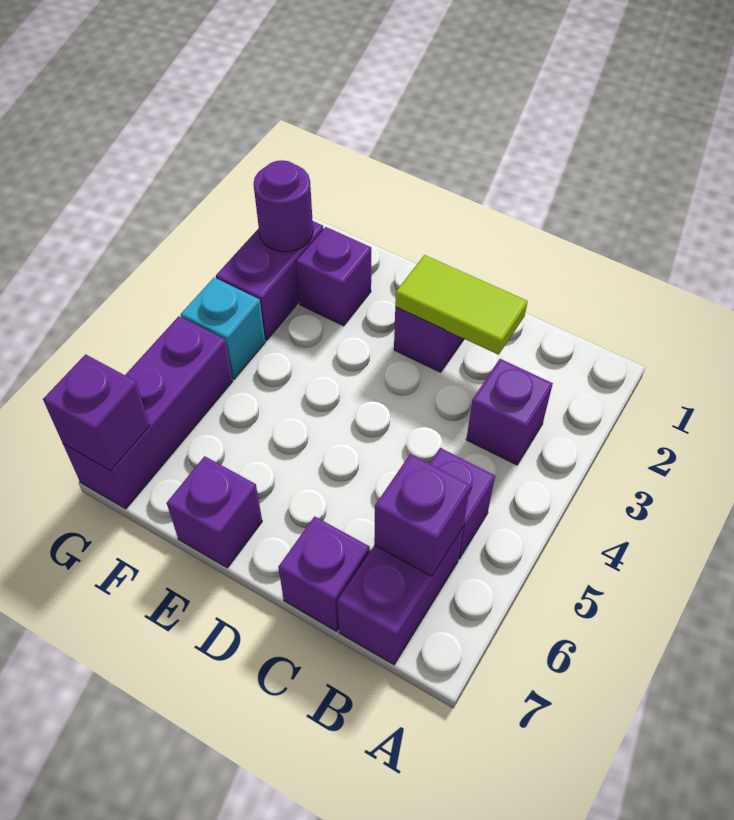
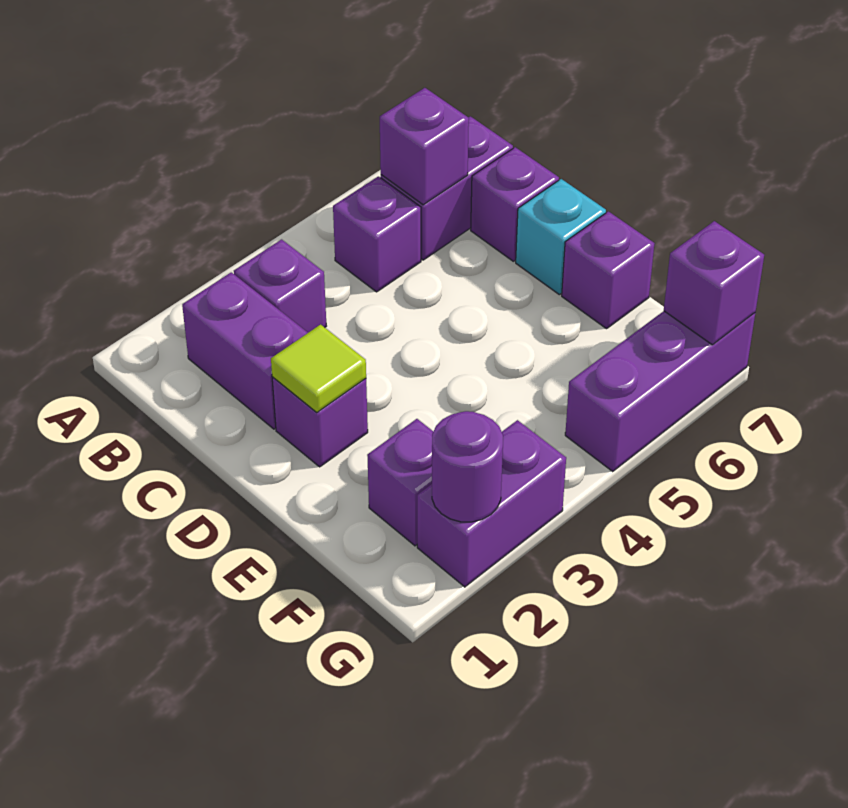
none -> purple 1x2 brick [182,272,308,429]
lime 1x2 tile [395,255,528,355] -> lime 1x1 tile [271,325,366,413]
cyan 1x1 brick [181,278,265,379] -> cyan 1x1 brick moved to [516,179,606,295]

